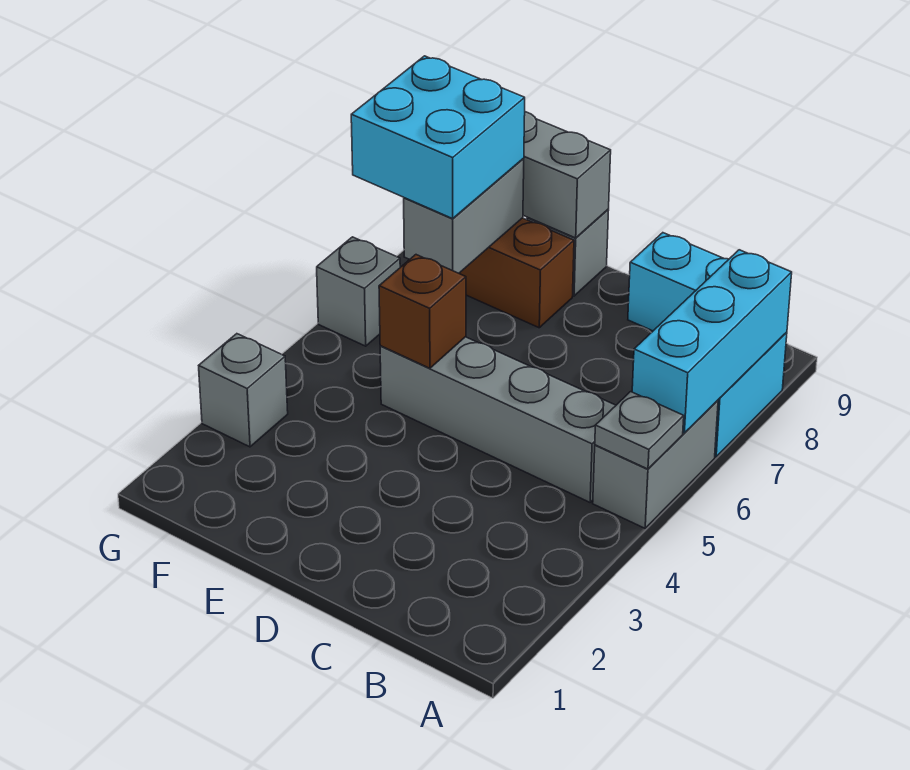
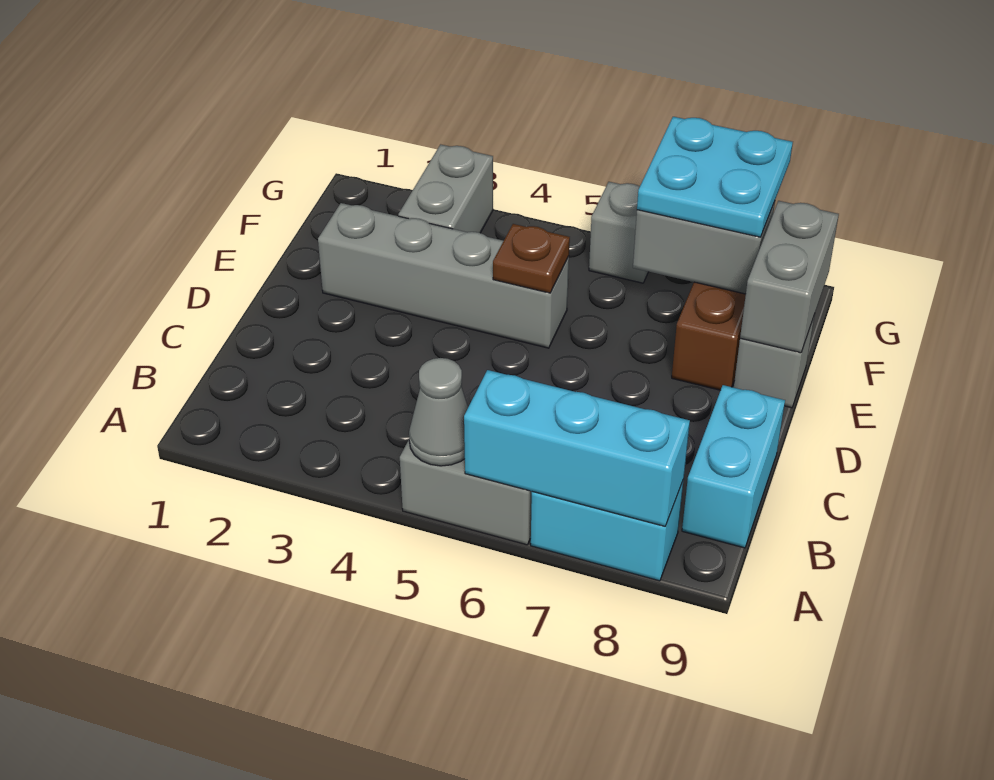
grey 1x1 plate [595,392,684,469] -> grey 1x1 cone [409,358,468,466]
grey 1x4 brick [380,337,616,502] -> grey 1x4 brick turned to [318,203,569,348]
brown 1x1 brick [379,255,466,368] -> brown 1x1 plate [493,224,570,293]
cyan 2x2 brick [351,56,525,219] -> cyan 2x2 plate [637,117,793,237]
grey 1x1 brick [199,334,288,447] -> grey 1x2 brick [398,144,493,233]

